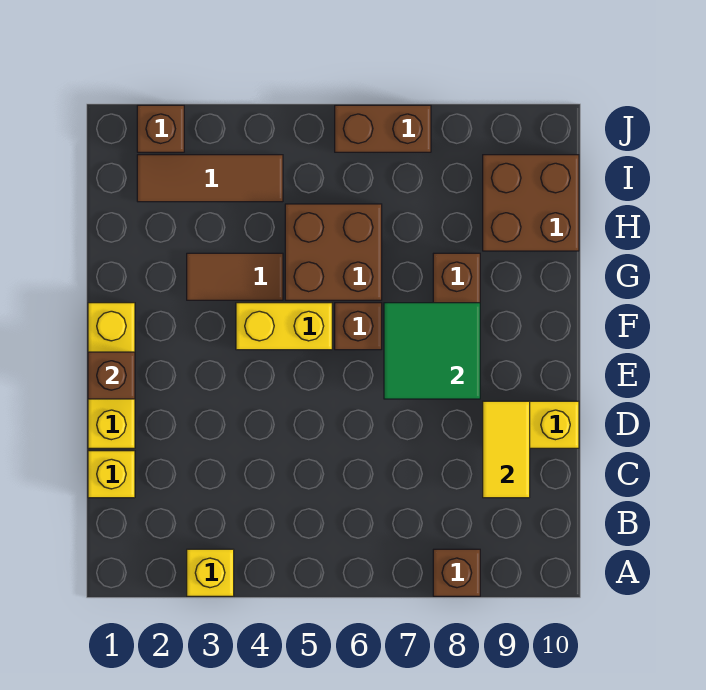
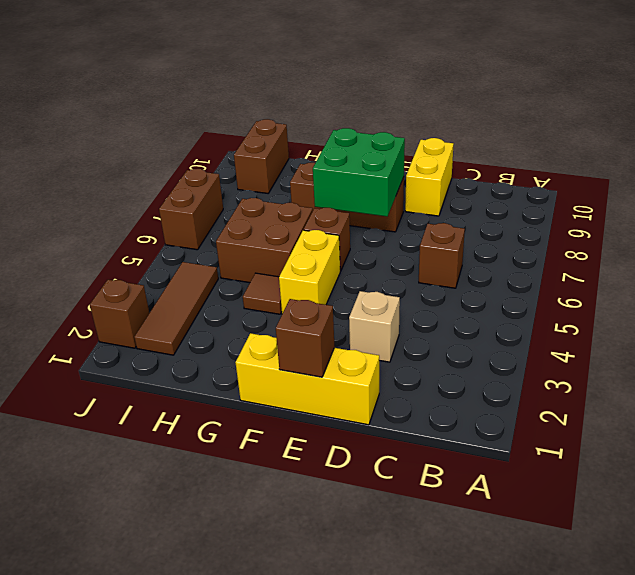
yellow 1x1 brick [187,549,234,596] -> none
brown 1x1 brick [433,549,480,596] -> brown 1x1 brick moved to [419,223,465,288]
yellow 1x1 brick [88,451,135,498] -> none
yellow 1x2 tile [483,401,530,498] -> none
none -> tan 1x1 brick [349,291,400,362]
green 2x2 tile [384,303,480,399] -> green 2x2 brick [313,128,405,216]
brown 1x2 tile [187,253,283,300] -> brown 1x1 tile [243,273,282,314]
brown 2x2 brick [483,155,579,251] -> brown 1x2 brick [234,119,289,193]

